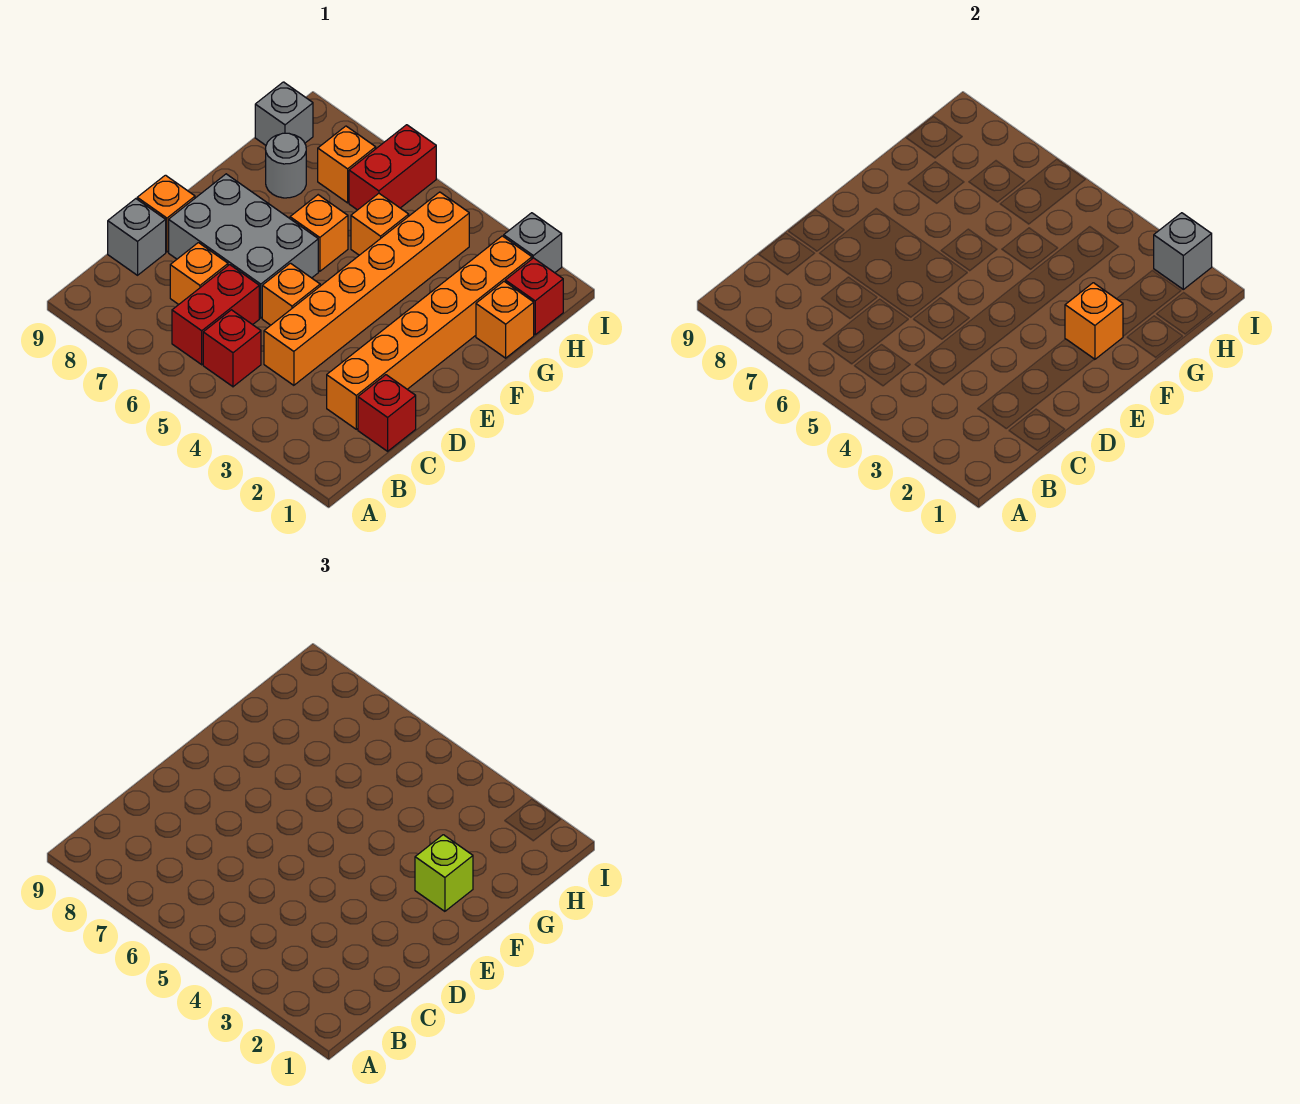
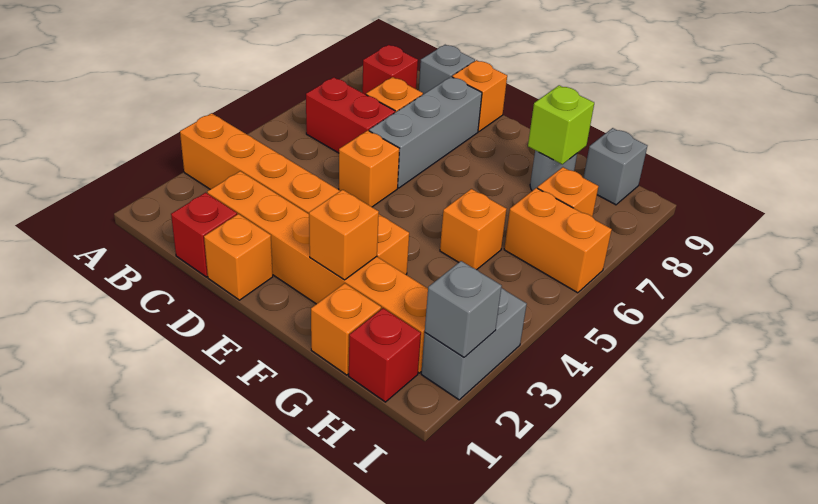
red 1x1 brick [203,310,261,387] -> red 1x1 brick moved to [362,45,418,95]
orange 1x6 brick [264,192,469,385] -> orange 1x6 brick moved to [180,113,409,274]
grey 2x3 brick [169,174,318,318] -> grey 1x3 brick [369,77,482,188]
lime 1x1 brick [415,835,473,911] -> lime 1x1 brick moved to [528,85,594,164]
orange 1x1 brick [290,195,348,271] -> orange 1x1 brick moved to [204,214,273,300]
red 1x2 brick [349,125,436,210] -> orange 1x2 brick [504,188,612,293]
grey 1x1 brick [504,213,562,273] -> grey 1x2 brick [421,288,527,400]

